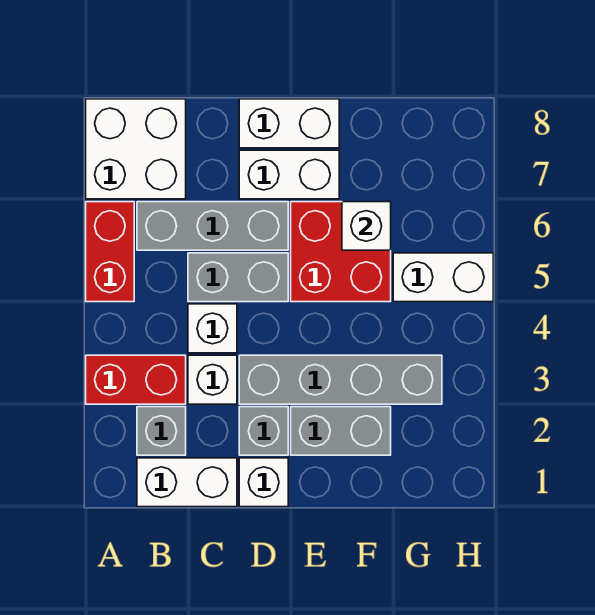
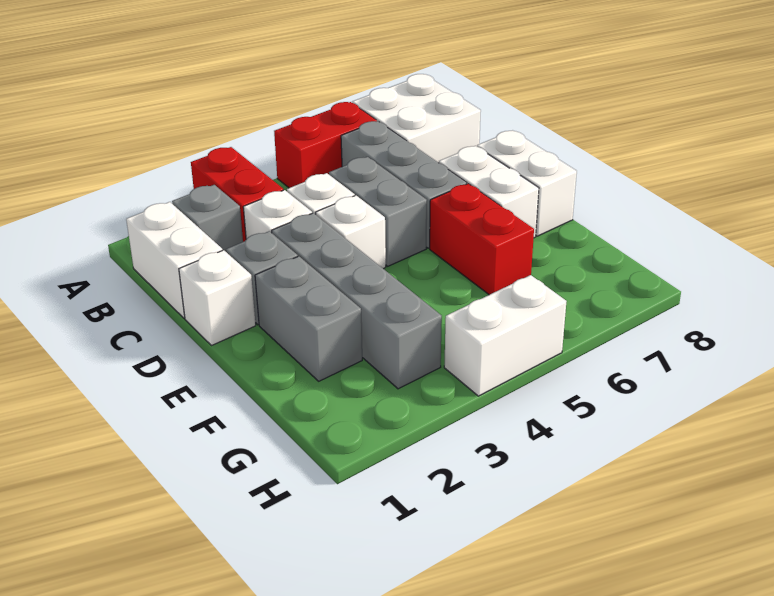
red 2x2 brick [291,202,391,302] -> red 1x2 brick [430,184,534,295]
white 1x1 brick [342,202,391,250] -> white 1x1 brick moved to [316,195,386,269]
white 1x2 brick [393,253,493,302] -> white 1x2 brick turned to [444,275,567,396]

